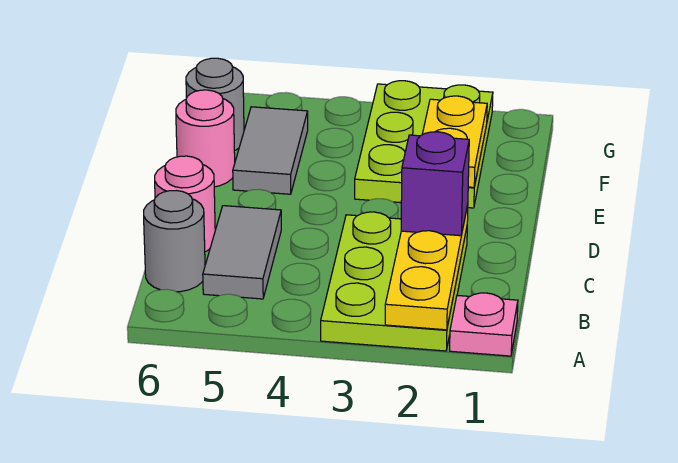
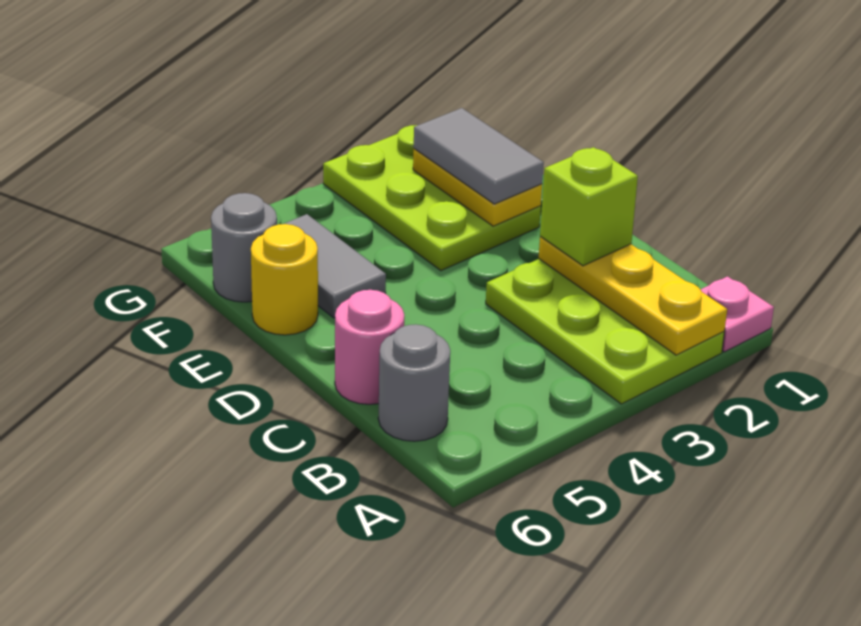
grey 1x2 tile [203,206,281,299] -> grey 1x2 tile moved to [414,108,544,204]
purple 1x1 brick [401,132,469,236] -> lime 1x1 brick [540,147,638,266]
pink 1x1 round brick [176,90,235,187] -> yellow 1x1 round brick [251,224,318,335]

